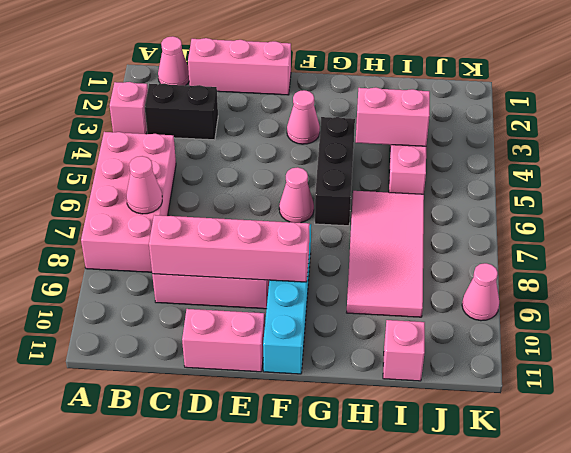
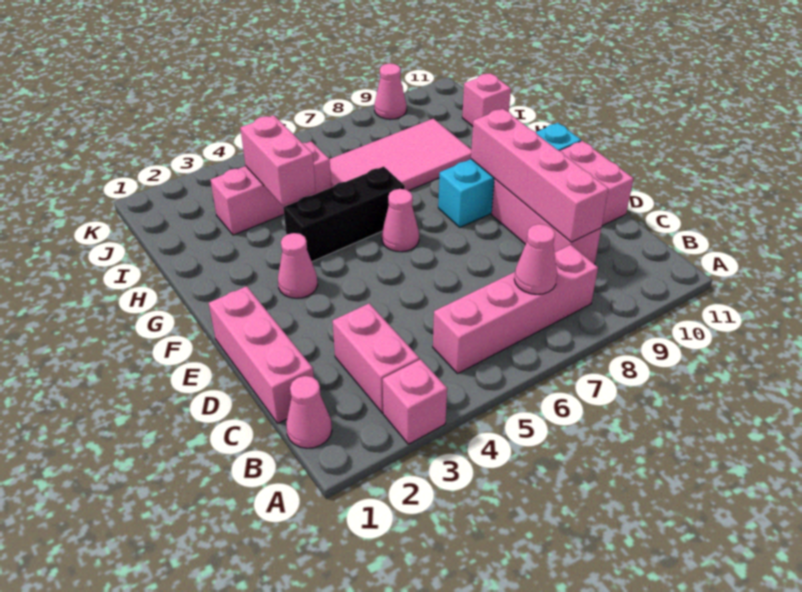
pink 2x4 brick [81,132,176,272] -> pink 1x4 brick [433,245,598,374]
black 1x2 brick [145,84,218,140] -> pink 1x2 brick [333,303,419,413]

